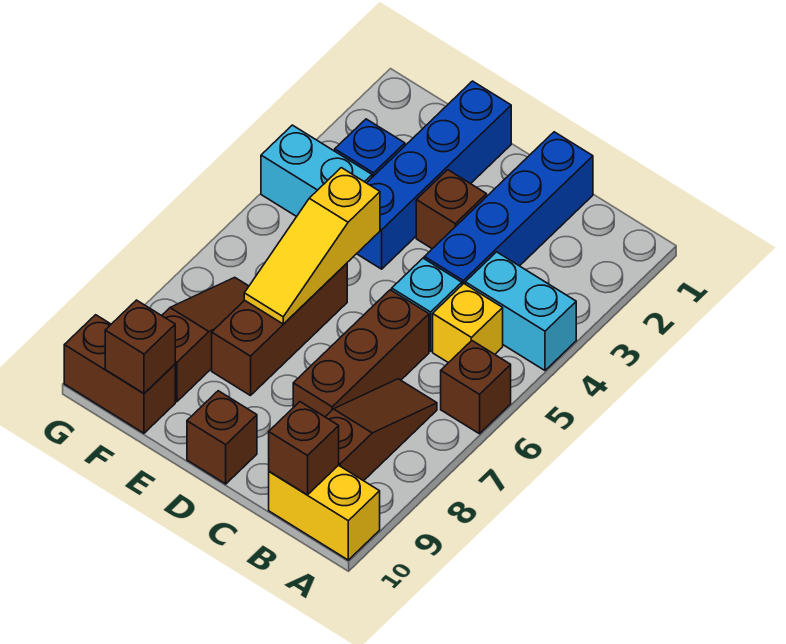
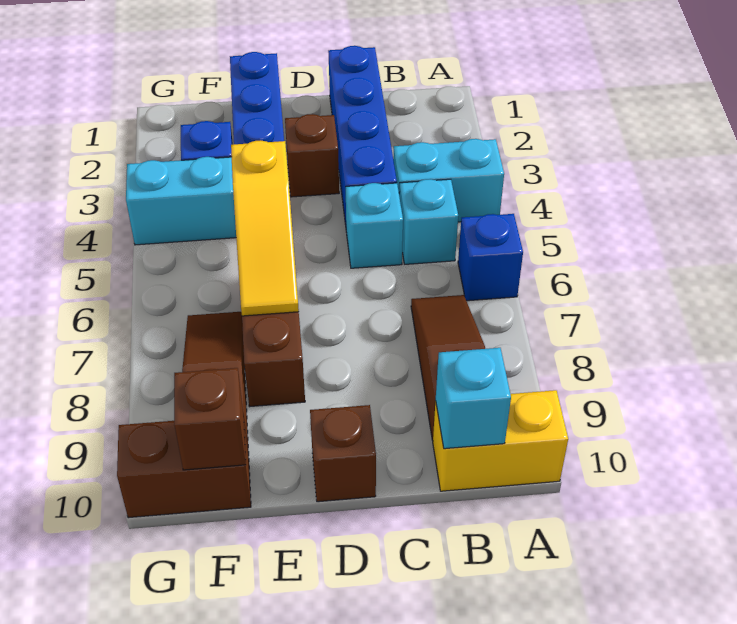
brown 1x1 brick [441,341,511,434] -> blue 1x1 brick [458,214,523,301]
yellow 1x1 brick [433,284,503,363] -> cyan 1x1 brick [399,179,458,264]
brown 1x1 brick [269,402,339,495] -> cyan 1x1 brick [436,348,511,449]
brown 1x3 brick [293,290,429,417] -> none

